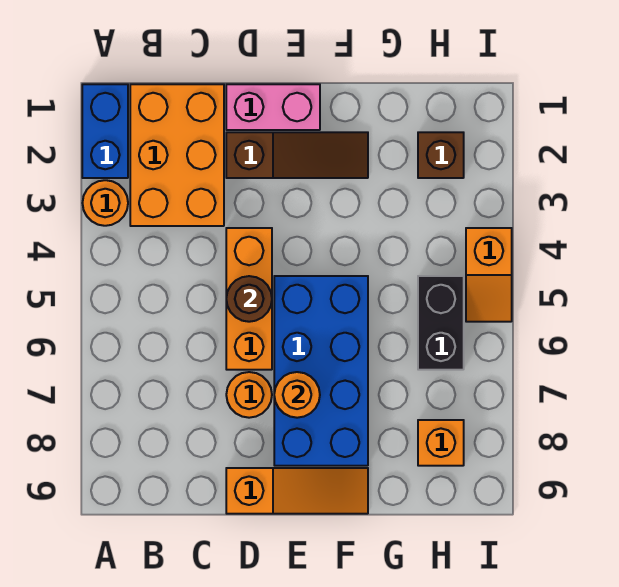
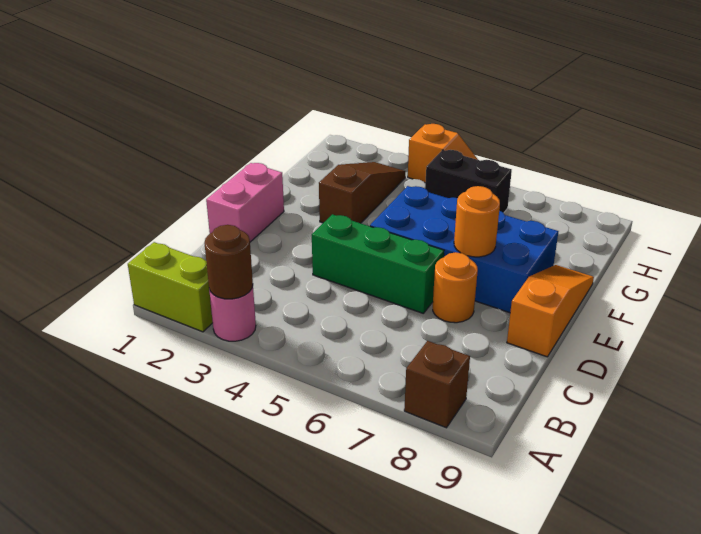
blue 1x2 brick [82,84,128,178] -> lime 1x2 brick [128,242,213,332]
orange 1x1 round brick [83,180,128,226] -> pink 1x1 round brick [209,286,256,341]
orange 2x3 brick [130,84,224,226] -> none
brown 1x3 slope [226,132,368,178] -> brown 1x3 slope moved to [319,162,405,223]
orange 1x3 brick [226,228,272,370] -> green 1x3 brick [312,214,444,313]
brown 1x1 round brick [226,276,272,322] -> brown 1x1 round brick moved to [204,225,253,299]
brown 1x1 brick [418,132,464,178] -> brown 1x1 brick moved to [404,341,470,428]
orange 1x1 brick [418,420,464,466] -> none

